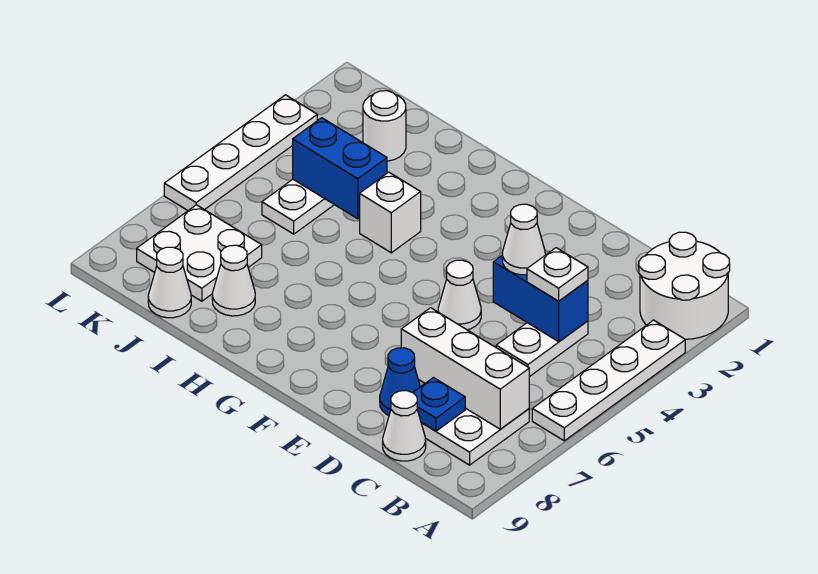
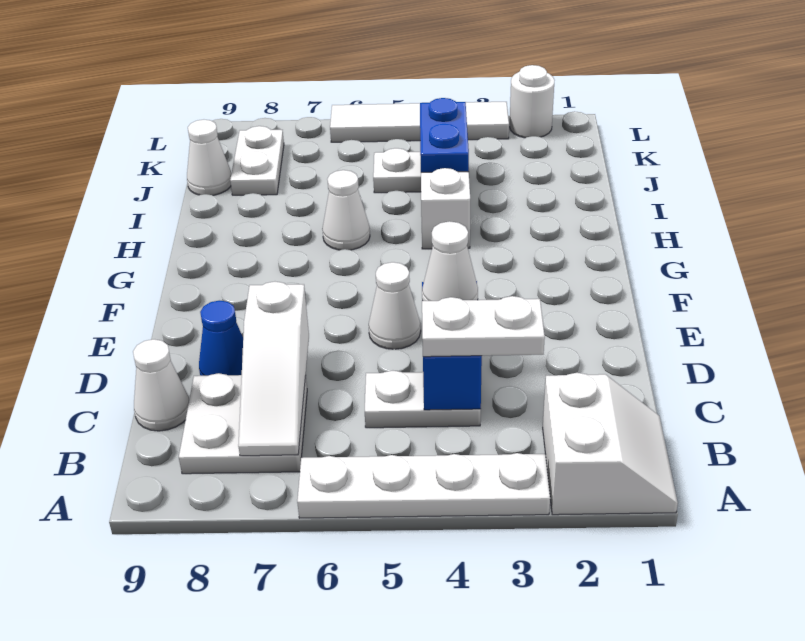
white 2x2 round brick [639,232,730,339] -> white 2x2 slope [543,373,678,515]
white 1x3 brick [401,308,529,429] -> white 1x3 slope [238,282,309,456]
white 1x1 plate [527,248,588,301] -> white 1x2 plate [422,296,545,357]
blue 1x1 plate [413,378,465,431] -> none
white 1x1 cone [212,245,255,316] -> white 1x1 cone moved to [322,170,370,250]
white 1x1 round brick [363,91,406,161] -> white 1x1 round brick moved to [510,65,554,138]
white 2x2 plate [137,205,262,301] -> white 1x2 plate [230,126,284,195]
white 1x4 plate [164,95,317,210] -> white 1x4 tile [330,102,509,142]

